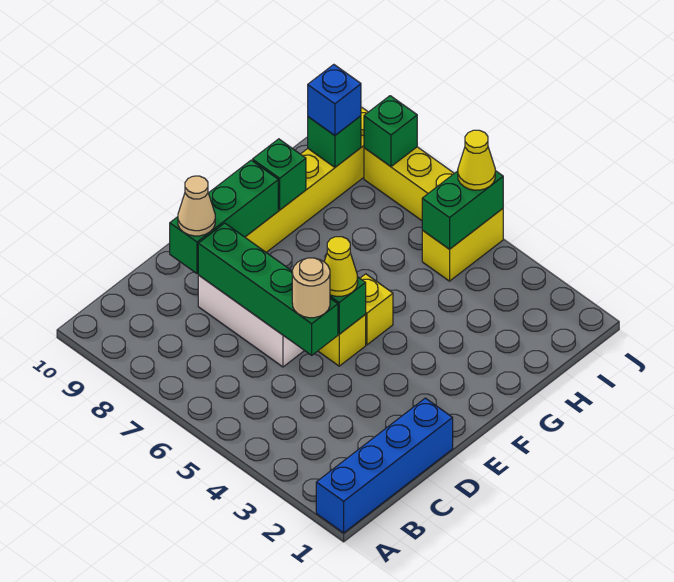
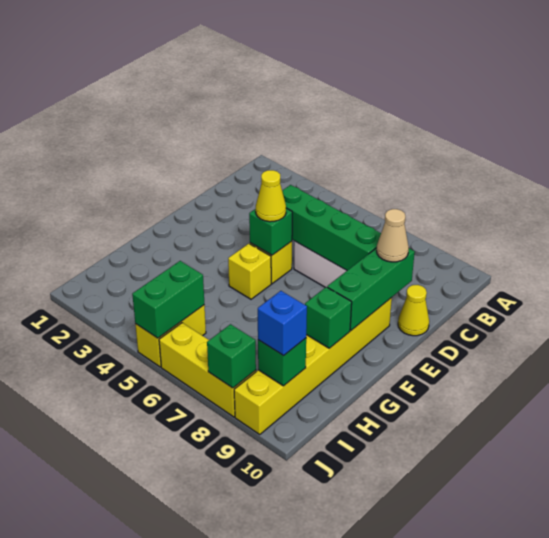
blue 1x4 brick [316,398,453,533] -> none
tan 1x1 round brick [292,258,330,318] -> none
yellow 1x1 cone [458,130,495,190] -> yellow 1x1 cone moved to [398,285,429,336]

